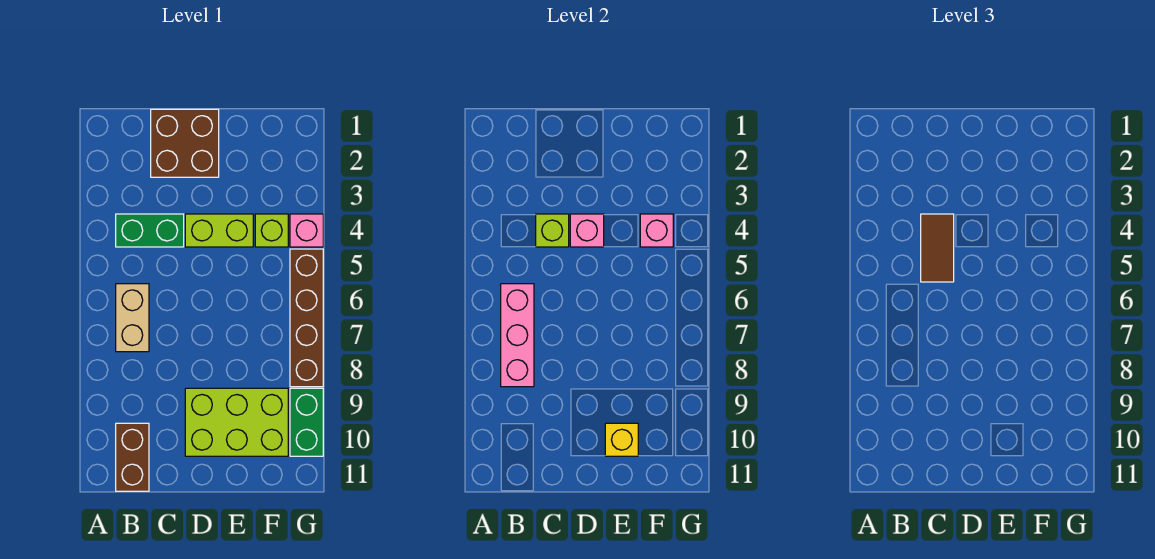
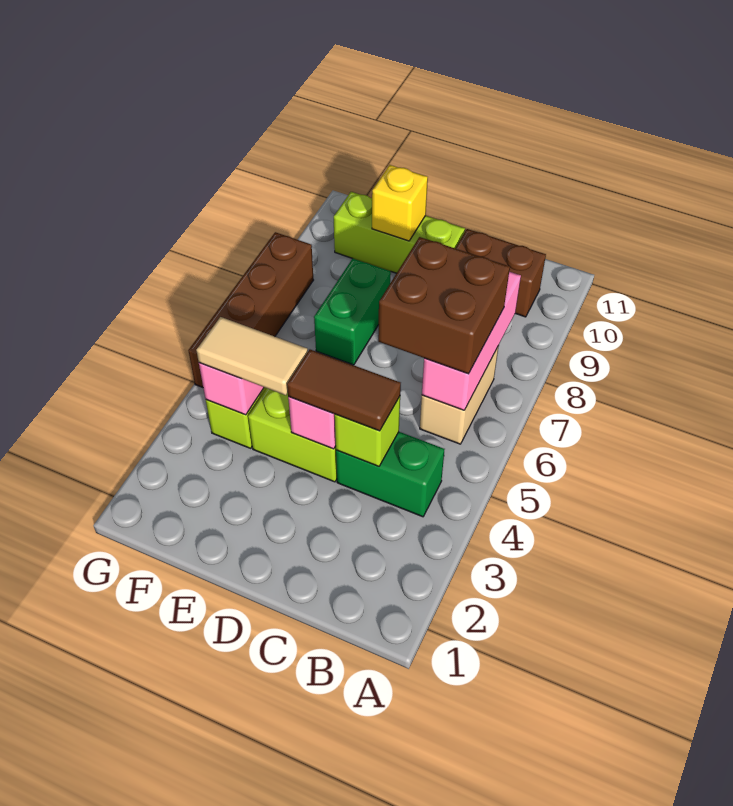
brown 1x2 brick [116,423,149,491] -> brown 1x2 brick turned to [455,229,546,317]
brown 2x2 brick [151,109,219,177] -> brown 2x2 brick moved to [378,237,510,374]
brown 1x2 tile [921,214,954,282] -> brown 1x2 tile turned to [287,350,401,431]
lime 2x3 brick [185,388,288,456] -> lime 1x3 brick [334,192,465,273]
none -> tan 1x2 tile [196,317,308,395]
pink 1x1 brick [290,214,323,247] -> none
green 1x2 brick [290,388,323,456] -> green 1x2 brick moved to [314,259,391,365]

